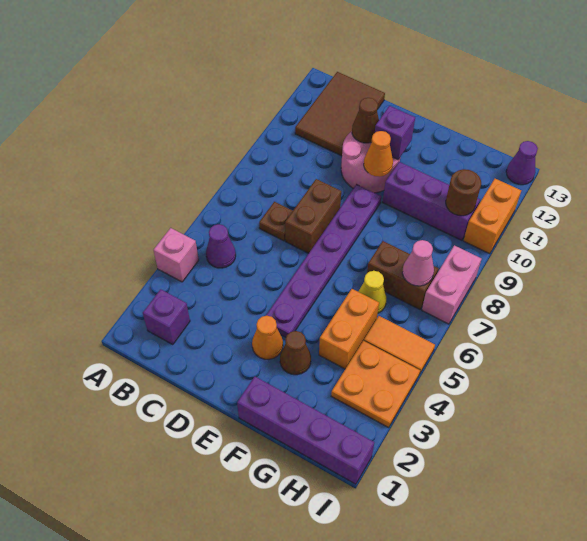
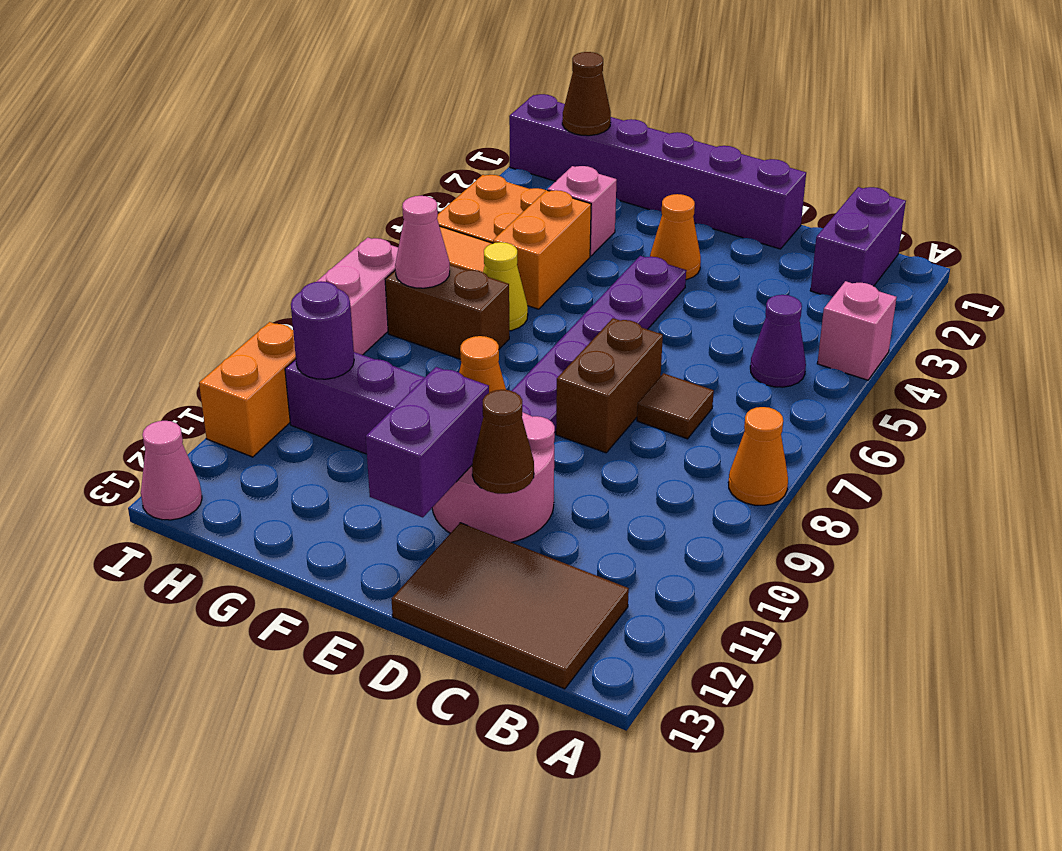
none -> orange 1x1 cone [728,407,788,505]
purple 1x1 brick [143,289,190,344] -> purple 1x2 brick [810,187,906,296]
brown 2x3 tile [295,72,385,156] -> brown 2x3 tile turned to [392,523,629,689]
brown 1x1 plate [259,202,293,241] -> brown 1x1 tile [637,373,714,439]
purple 1x1 brick [375,106,415,159] -> purple 1x2 brick [366,367,489,517]
purple 1x4 brick [237,376,374,484] -> purple 1x6 brick [509,94,806,249]
brown 1x1 cone [280,331,311,375] -> brown 1x1 cone moved to [562,52,611,136]
none -> pink 1x1 brick [548,166,617,256]
brown 1x1 round brick [446,169,481,216] -> purple 1x1 round brick [291,281,354,379]
purple 1x1 cone [506,141,538,185] -> pink 1x1 cone [141,421,202,520]

